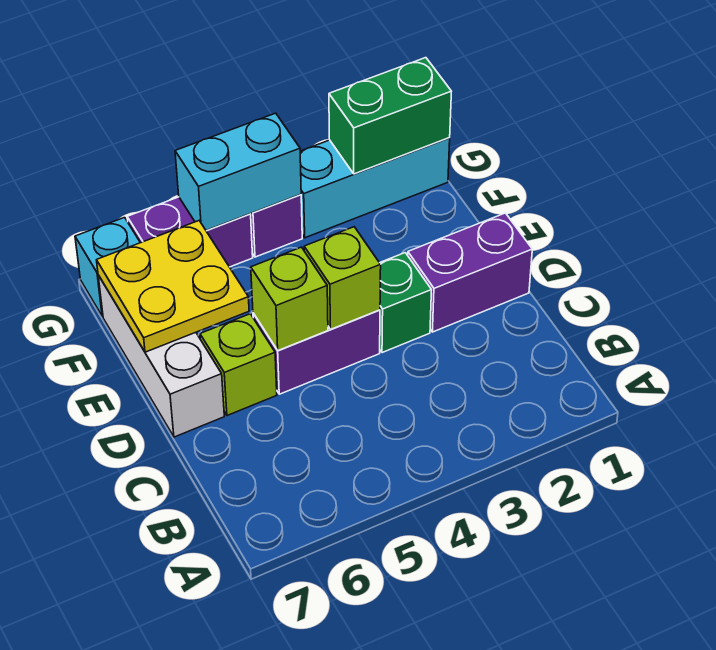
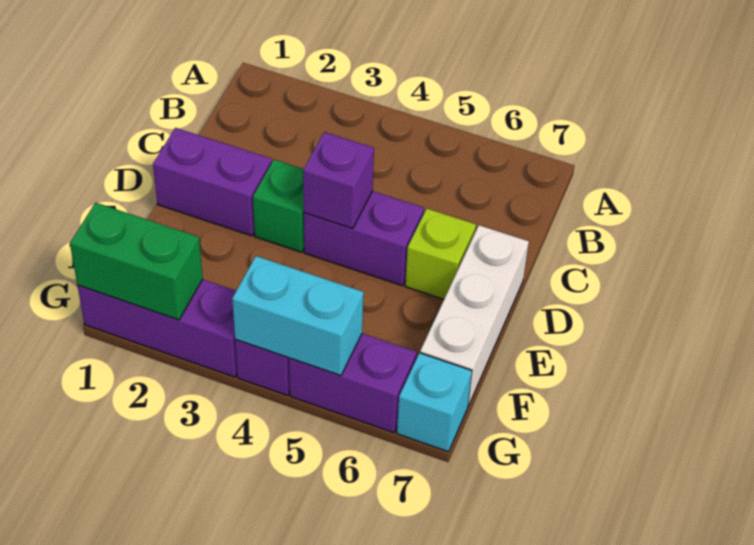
lime 1x1 brick [304,227,381,329] -> purple 1x1 brick [303,132,374,228]
lime 1x1 brick [251,247,328,350] -> none
yellow 2x2 plate [97,221,249,352] -> none
cyan 1x3 brick [300,138,450,238] -> purple 1x3 brick [77,279,237,377]

